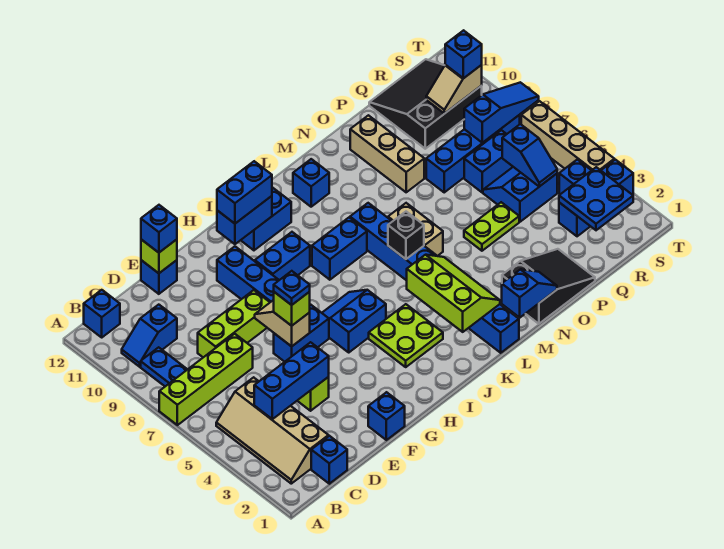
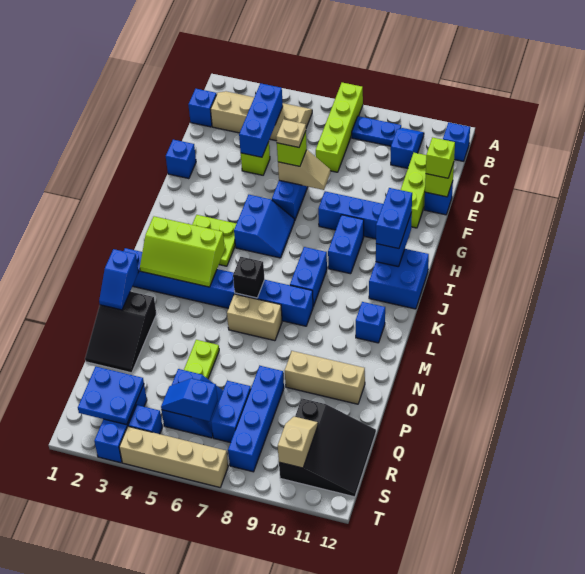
lime 1x3 brick [198,290,270,357] -> lime 1x3 brick moved to [401,153,426,228]
blue 1x1 brick [141,205,177,253] -> lime 1x1 brick [426,138,455,178]
blue 1x1 plate [274,271,310,305] -> tan 1x1 plate [276,119,306,147]
blue 1x3 slope [464,82,539,143] -> none
blue 1x1 brick [445,30,482,78] -> none

